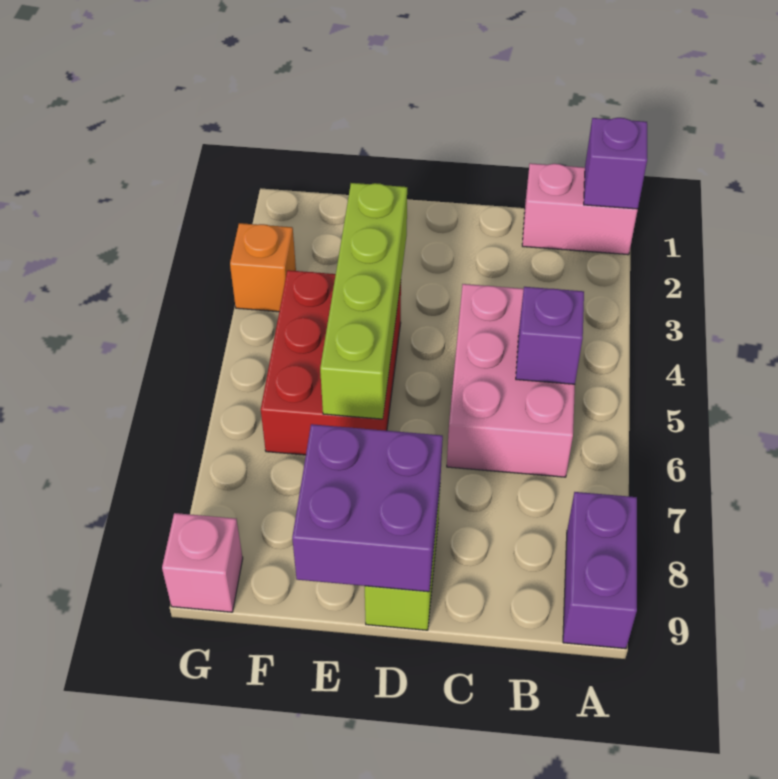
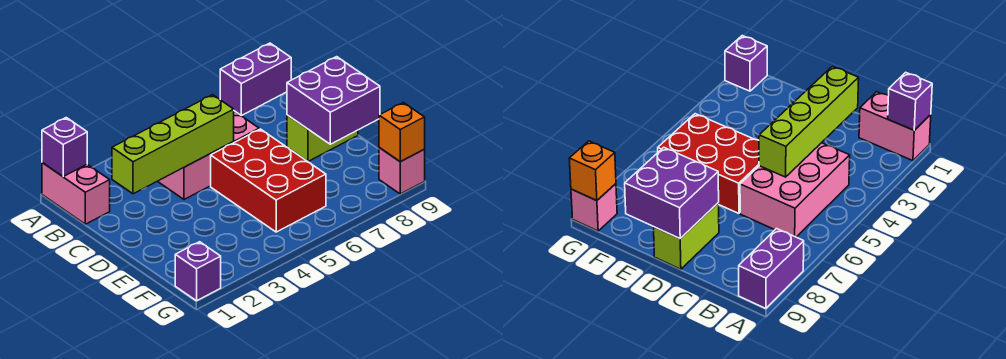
purple 1x1 brick [516,287,584,384] -> purple 1x1 brick moved to [175,242,221,301]
lime 1x4 brick [320,183,407,419] -> lime 1x4 brick moved to [112,95,234,194]
red 2x3 brick [261,270,401,455] -> red 2x3 brick turned to [211,129,326,232]
orange 1x1 brick [230,223,296,312] -> orange 1x1 brick moved to [379,102,425,162]

